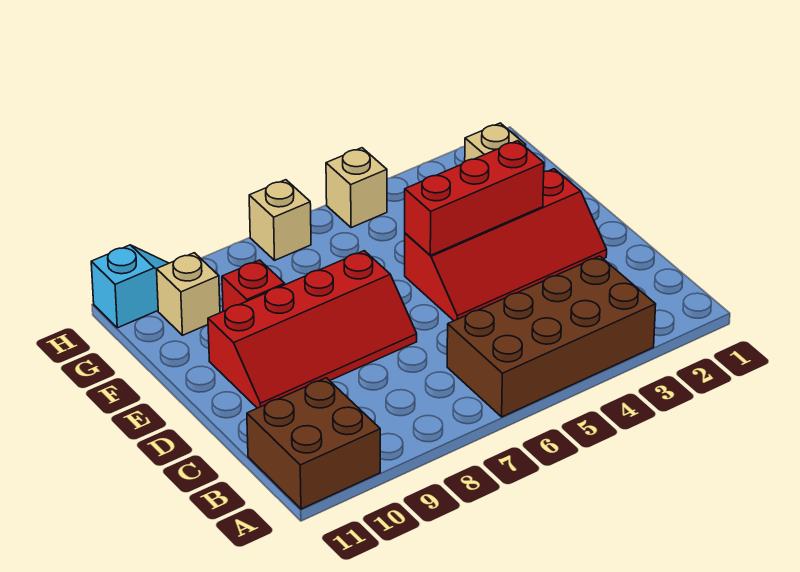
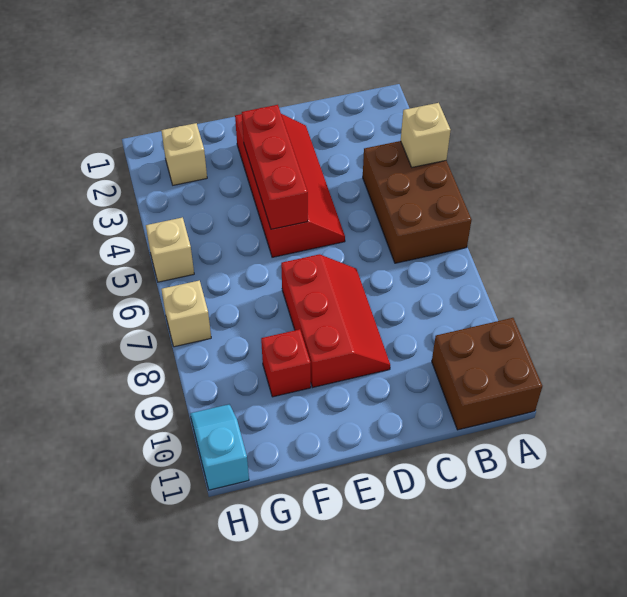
brown 2x4 brick [447,256,656,417] -> brown 2x3 brick [363,141,471,263]
red 2x4 slope [208,251,417,408] -> red 2x3 slope [281,254,390,387]
tan 1x1 brick [157,253,220,335] -> tan 1x1 brick moved to [401,103,451,167]

